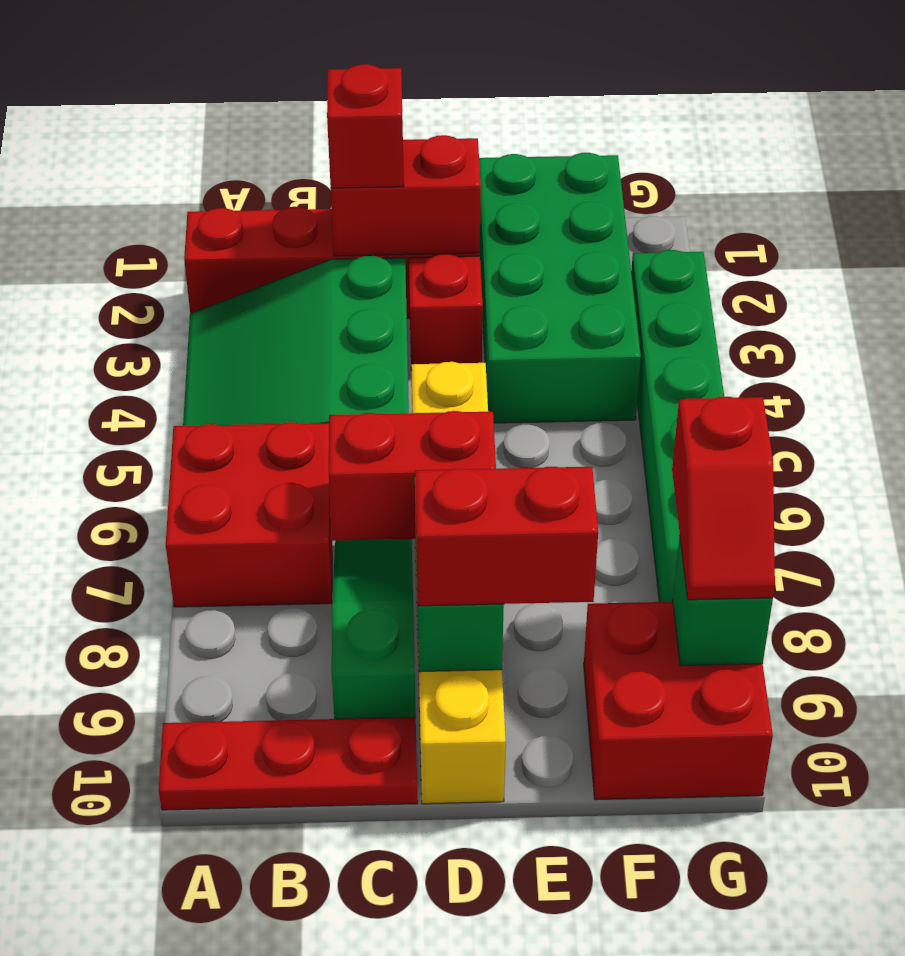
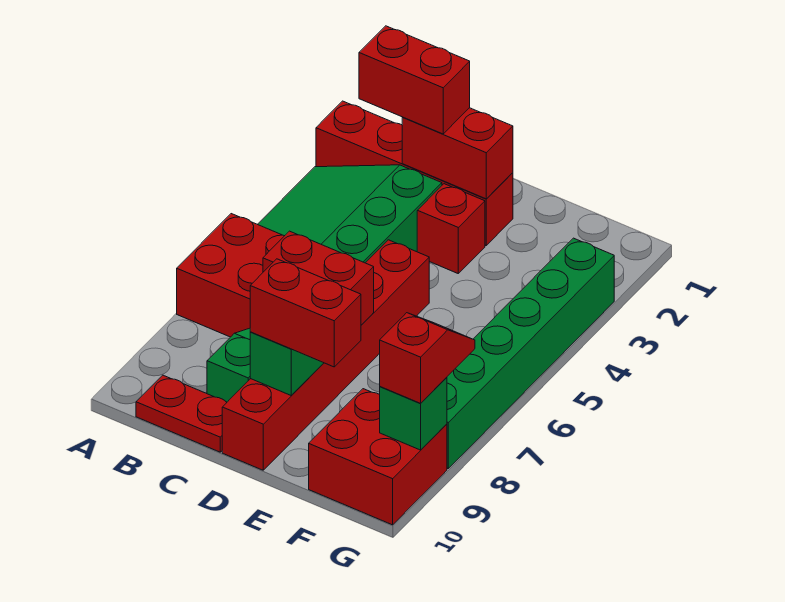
red 1x3 plate [159,717,418,810] -> red 1x2 plate [136,375,227,452]
red 1x1 brick [327,64,404,188] -> red 1x2 brick [359,26,470,134]
yellow 1x6 brick [411,362,506,804] -> red 1x6 brick [222,240,429,470]
green 2x4 brick [479,153,641,423] -> none
red 1x2 slope [672,397,775,600] -> red 1x2 slope turned to [380,313,475,403]

